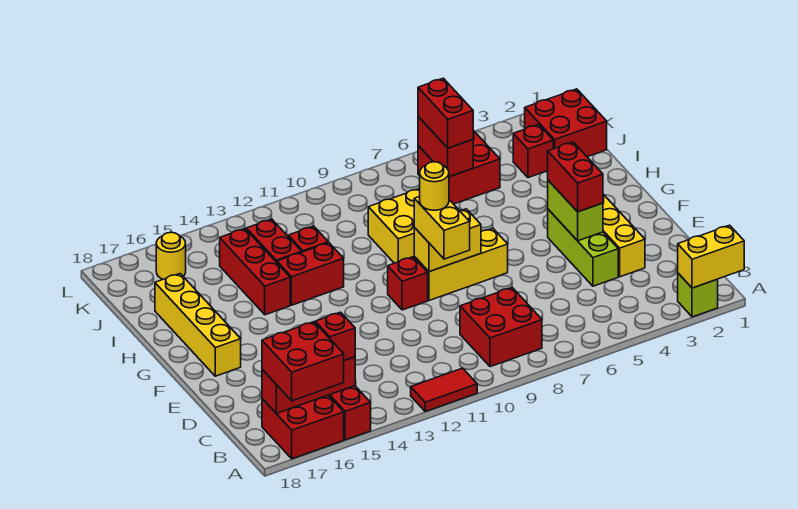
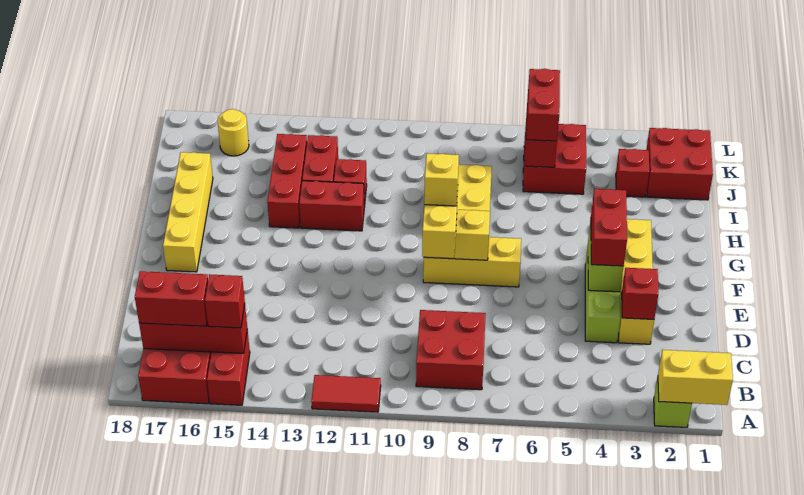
red 2x2 brick [262,322,344,401] -> red 1x2 brick [135,271,208,326]
yellow 1x1 round brick [420,162,449,210] -> yellow 1x1 brick [424,153,459,206]
red 1x1 brick [388,257,428,310] -> red 1x1 brick moved to [622,268,658,319]

